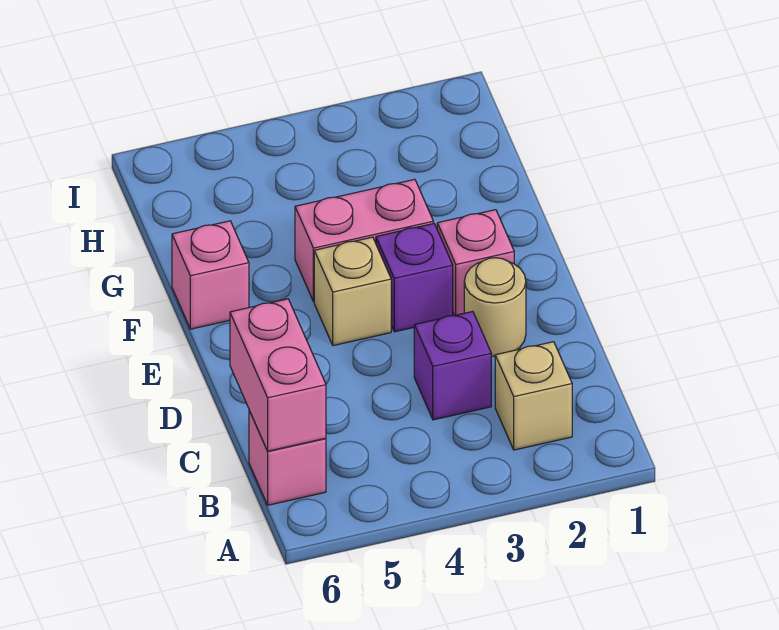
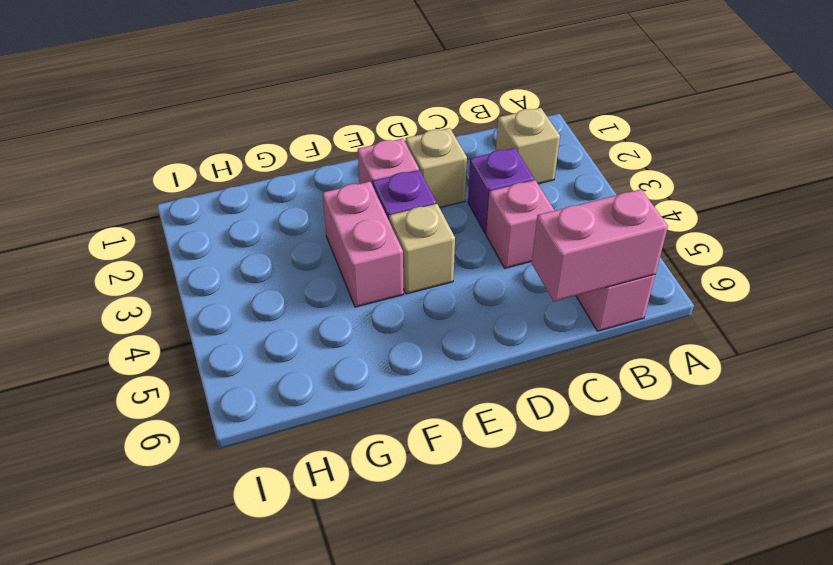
tan 1x1 round brick [464,258,526,357] -> tan 1x1 brick [406,128,467,208]
pink 1x1 brick [172,221,249,329] -> pink 1x1 brick moved to [486,180,555,268]

